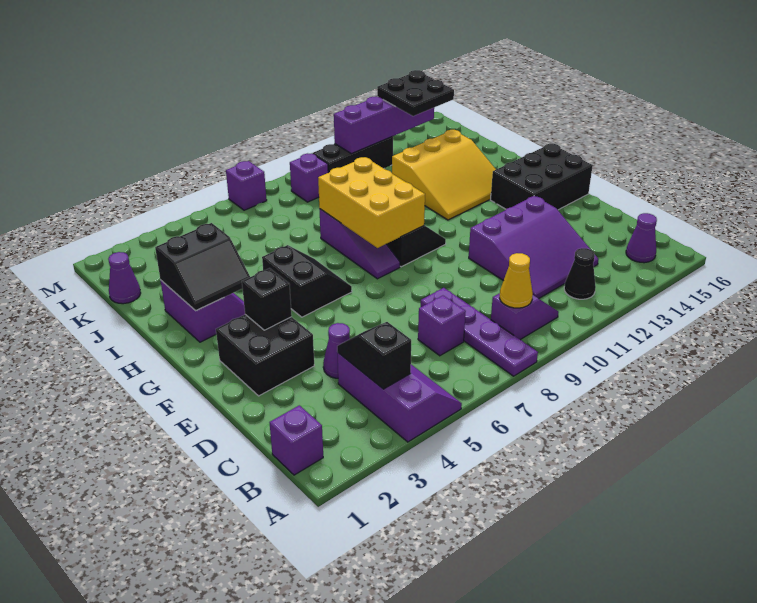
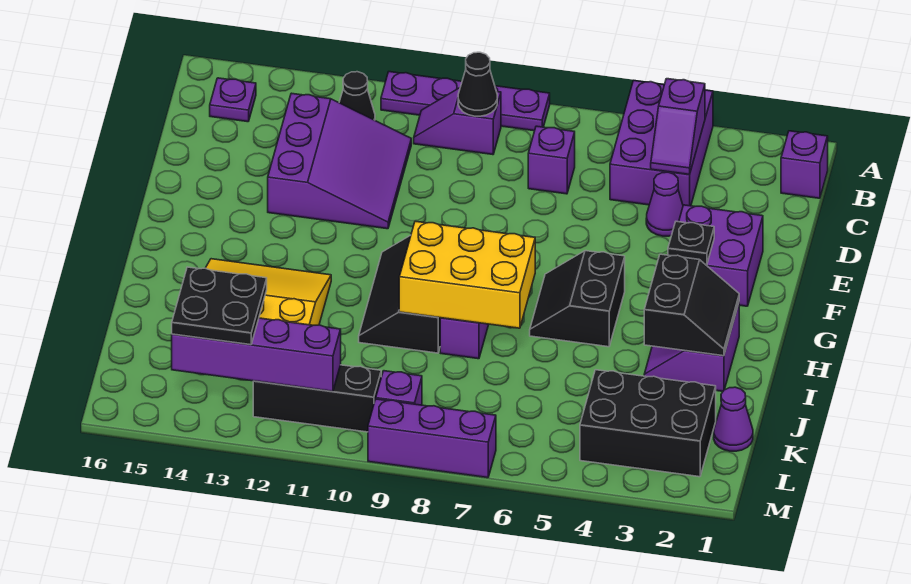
purple 2x3 slope [338,353,462,442] -> purple 2x3 brick [610,81,713,206]
purple 1x4 plate [421,288,538,376] -> purple 1x4 plate turned to [381,72,550,131]
black 1x2 slope [337,322,411,389] -> purple 1x2 slope [651,79,705,175]
yellow 1x1 cone [500,253,533,308] -> black 1x1 cone [458,52,497,116]
purple 1x1 cone [626,213,657,263] -> purple 1x1 plate [210,78,256,122]
purple 3x3 slope [469,196,599,299] -> purple 3x3 slope turned to [268,93,411,229]
black 2x2 brick [216,315,314,396] -> purple 2x2 brick [679,205,763,306]
black 1x1 brick [242,268,292,330] -> black 1x1 plate [668,221,714,265]
black 2x3 brick [490,144,593,210] -> black 2x3 brick moved to [580,370,716,477]
yellow 2x3 brick [318,157,425,248] -> yellow 2x3 brick turned to [399,221,535,328]
black 2x2 slope [155,223,250,311] -> black 2x2 slope turned to [644,254,739,356]
purple 1x1 brick [226,161,267,210] -> purple 1x3 brick [368,399,496,478]

